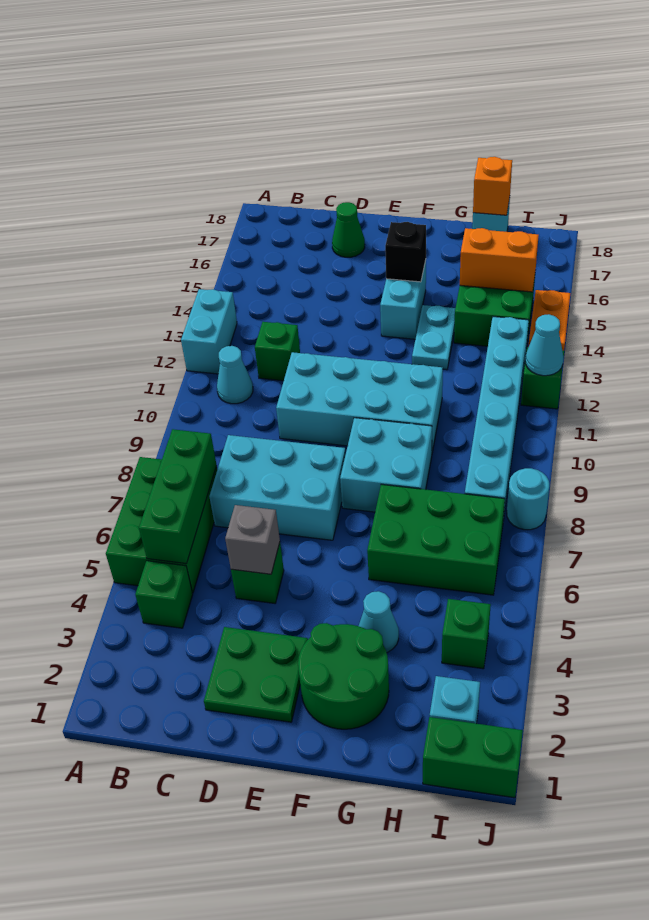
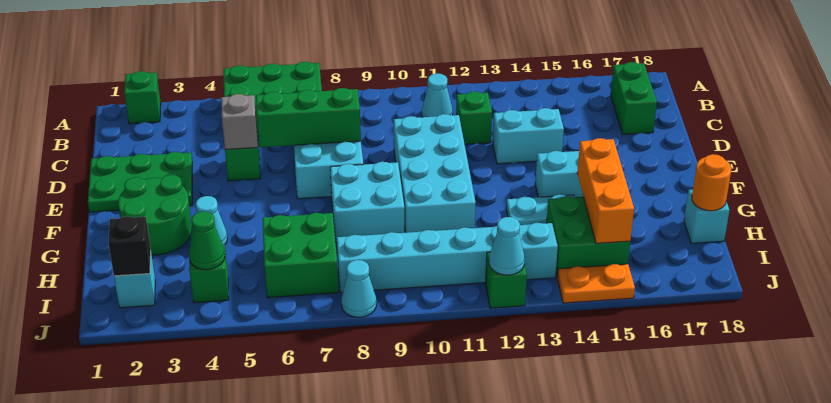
cyan 1x2 brick [181,289,237,374] -> cyan 1x2 brick moved to [493,108,564,164]
green 1x1 brick [135,561,193,628] -> green 1x1 brick moved to [124,71,161,124]
green 1x3 brick [139,429,217,564] -> green 1x3 brick moved to [256,88,361,147]
green 2x2 plate [204,627,308,722] -> green 2x3 plate [88,152,192,212]
green 1x1 cone [332,202,365,257] -> green 1x1 cone moved to [189,211,225,270]
black 1x1 brick [385,222,426,282] -> black 1x1 brick moved to [108,216,151,276]
green 2x3 brick [367,484,505,595] -> green 2x2 brick [262,213,338,298]
orange 1x2 brick [460,228,539,292] -> orange 1x3 brick [577,138,634,243]
orange 1x1 brick [473,157,512,215] -> orange 1x1 round brick [692,154,731,211]
green 1x2 brick [423,717,523,798] -> green 1x2 brick moved to [611,62,657,134]
cyan 1x1 round brick [507,468,549,530] -> cyan 1x1 cone [341,260,376,317]

